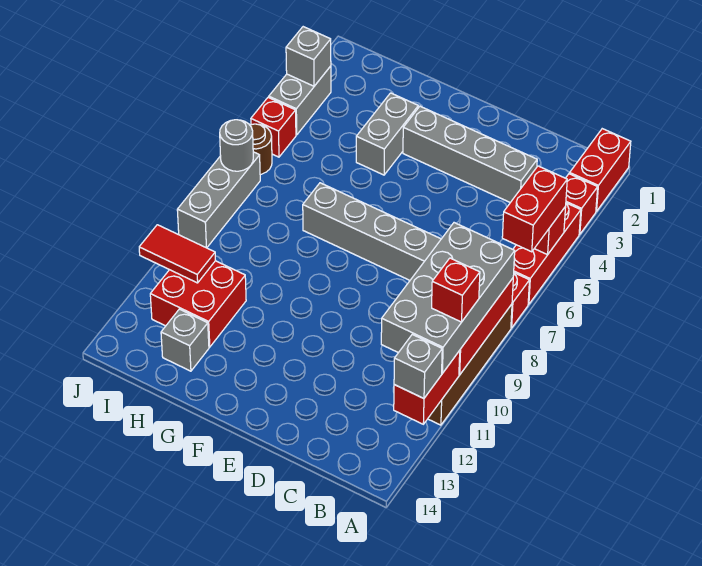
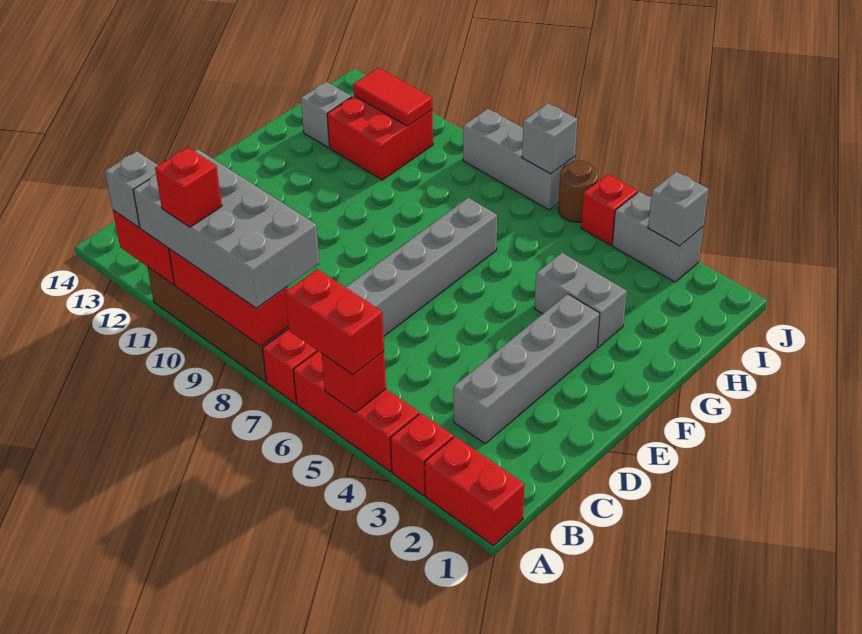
red 1x2 tile [139,225,215,283] -> red 1x2 tile turned to [353,68,432,126]
grey 1x1 round brick [220,120,253,171] -> grey 1x1 brick [522,103,577,174]

